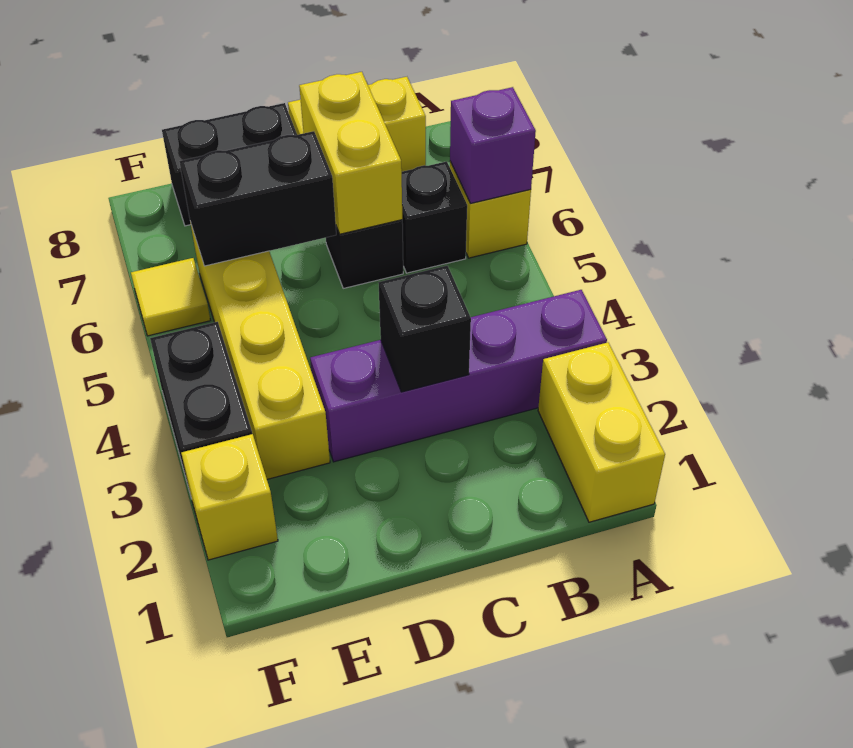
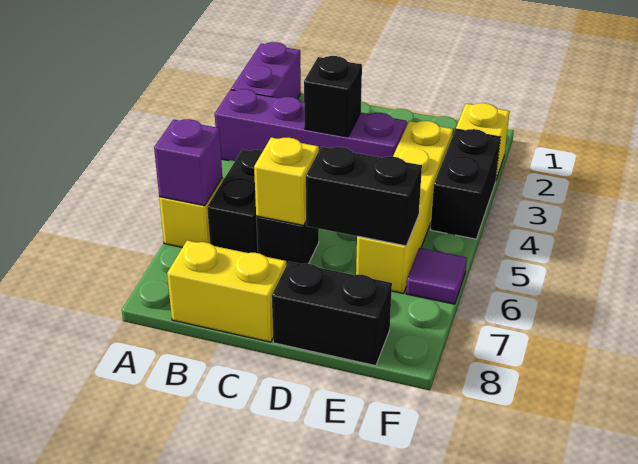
yellow 1x2 brick [538,343,665,522] -> purple 1x2 brick [231,42,301,99]
black 1x1 brick [402,161,467,273] -> black 1x2 brick [207,150,263,253]
yellow 1x2 brick [299,72,402,234] -> yellow 1x1 brick [254,138,319,225]
yellow 1x1 tile [131,258,210,336] -> purple 1x1 tile [406,248,467,304]

